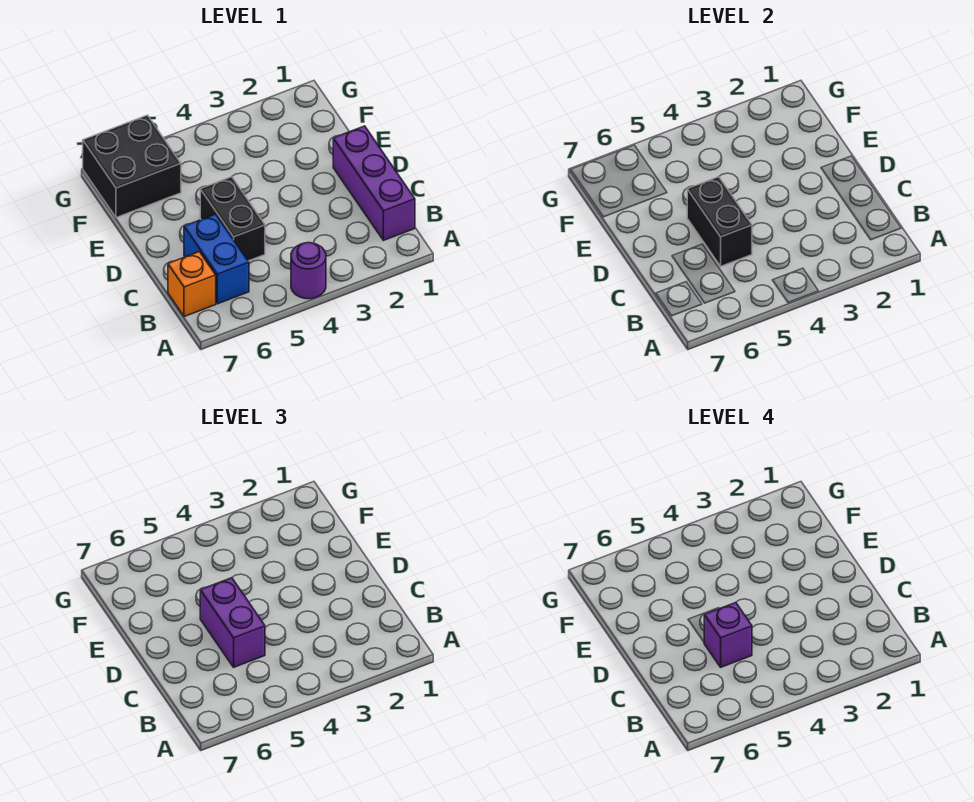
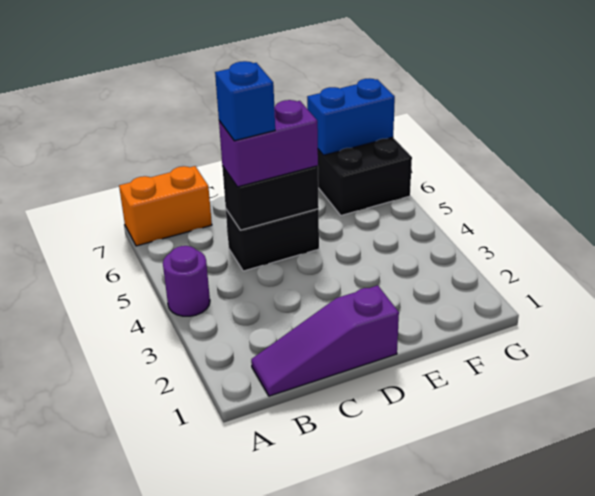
purple 1x3 brick [333,126,415,240] -> purple 1x3 slope [251,285,399,396]
blue 1x2 brick [184,214,249,304] -> blue 1x2 brick moved to [307,78,395,155]
orange 1x1 brick [168,252,216,317] -> orange 1x2 brick [119,166,212,246]
purple 1x1 brick [704,603,752,667] -> blue 1x1 brick [215,61,275,141]

